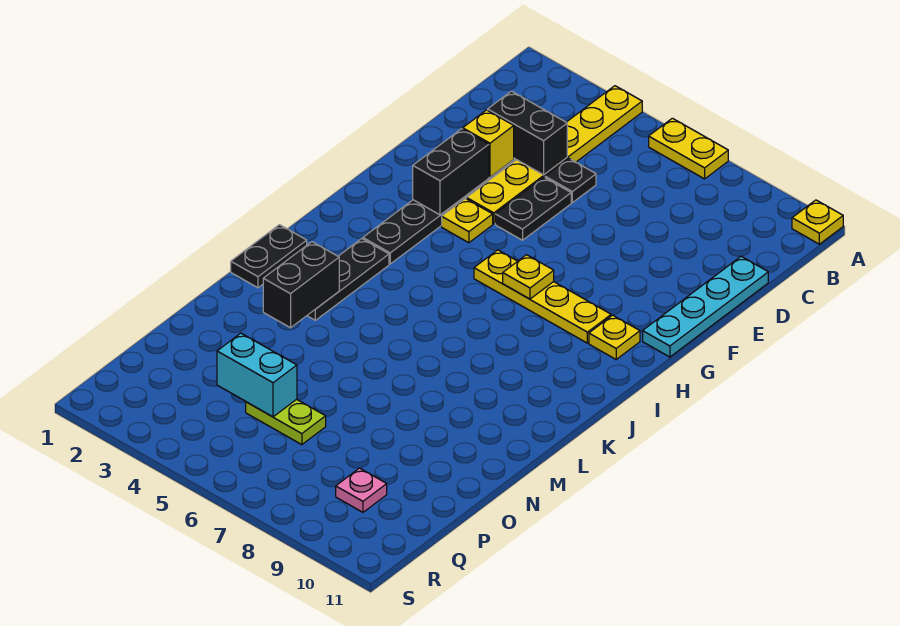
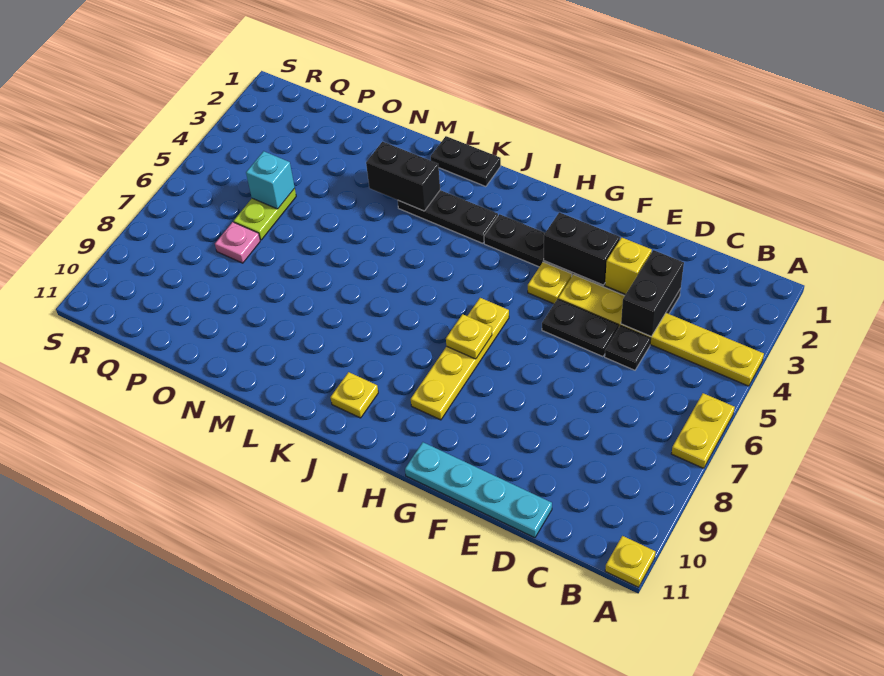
yellow 1x1 plate [589,315,640,359] -> yellow 1x1 plate moved to [330,372,378,418]
cyan 1x2 brick [217,333,297,417] -> cyan 1x1 brick [246,151,295,209]
pink 1x1 plate [336,468,387,512] -> pink 1x1 plate moved to [215,222,260,263]

